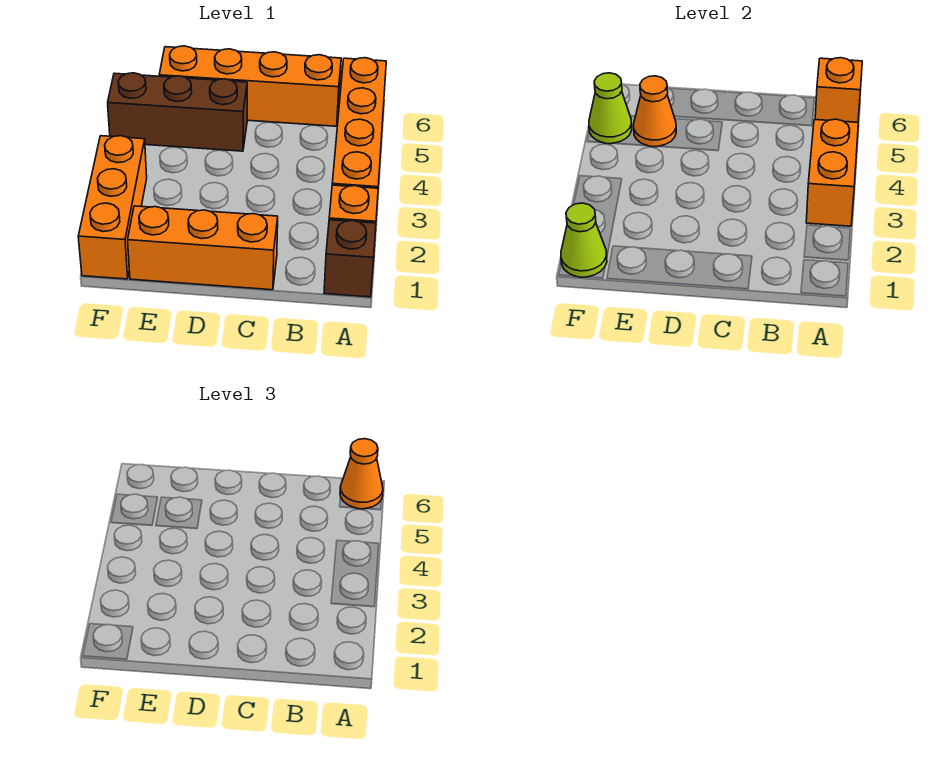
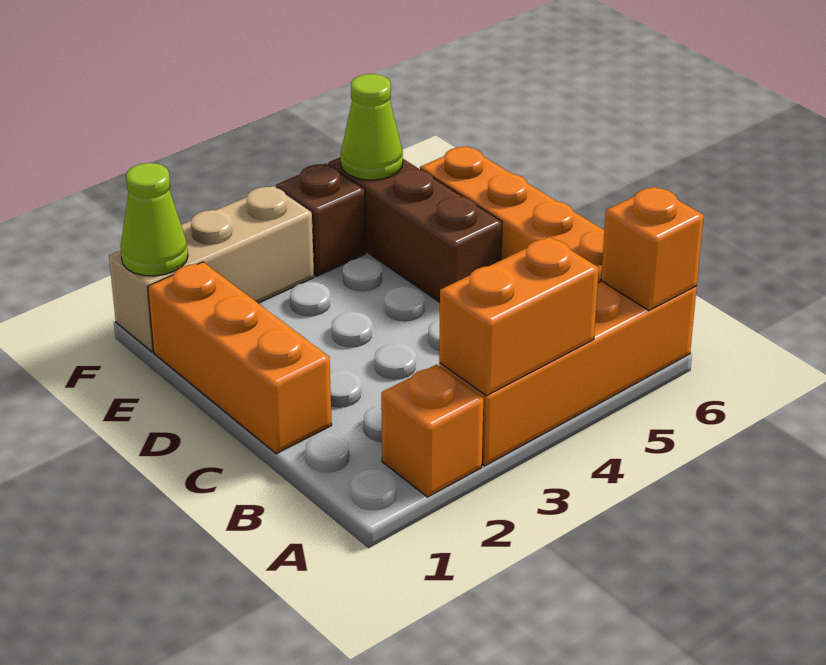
brown 1x1 brick [324,220,376,297] -> brown 1x1 brick moved to [276,164,366,276]
orange 1x1 cone [340,439,383,509] -> none
orange 1x1 cone [634,76,676,147] -> none
orange 1x3 brick [78,136,147,279] -> tan 1x3 brick [109,186,314,352]

